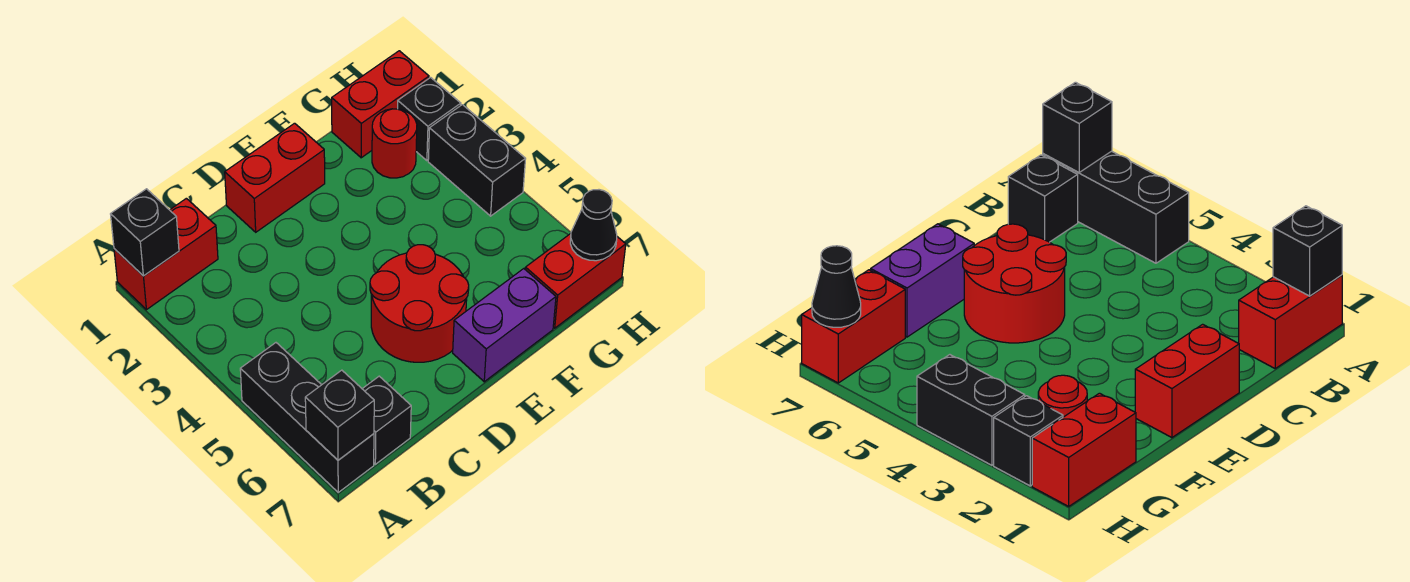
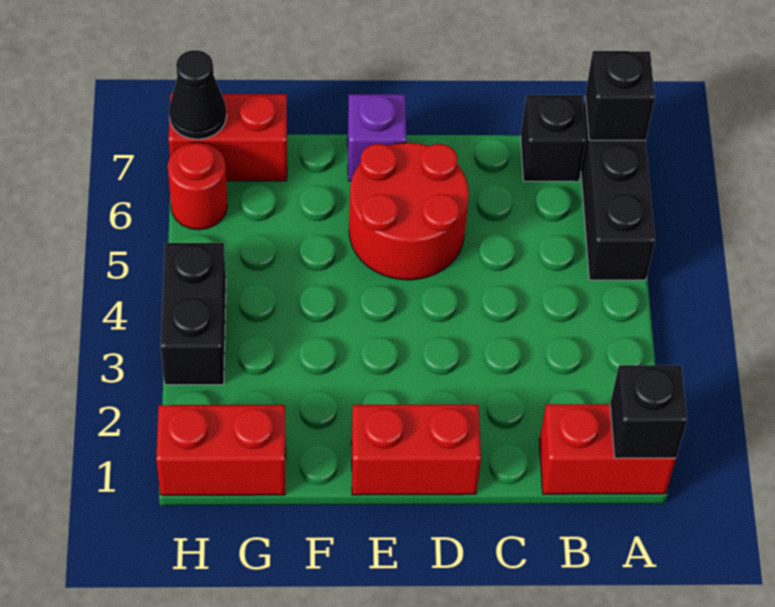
purple 1x2 brick [453,269,556,382] -> purple 1x1 brick [348,94,407,181]
red 1x1 round brick [372,109,417,178] -> red 1x1 round brick moved to [168,142,228,230]
black 1x1 brick [398,78,461,161] -> none

